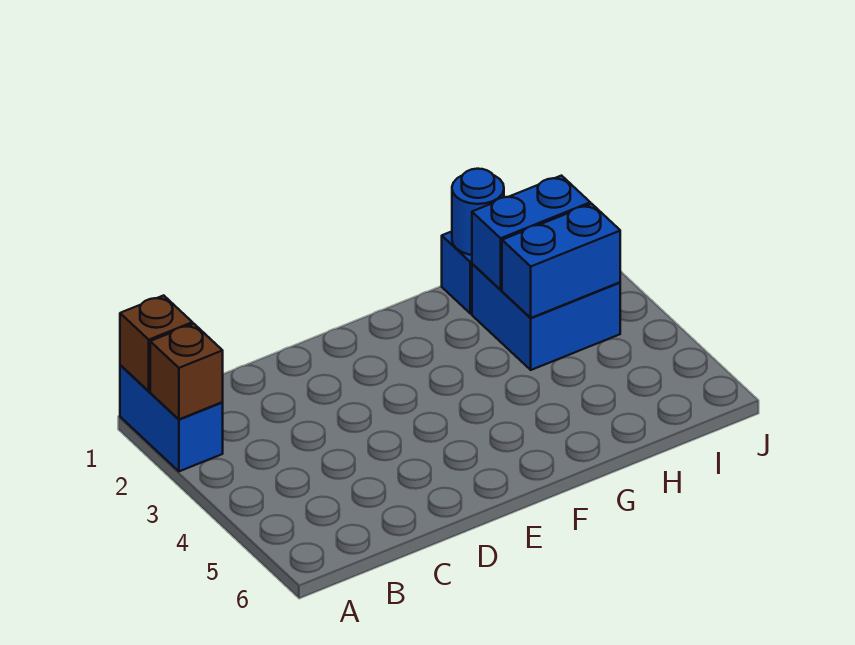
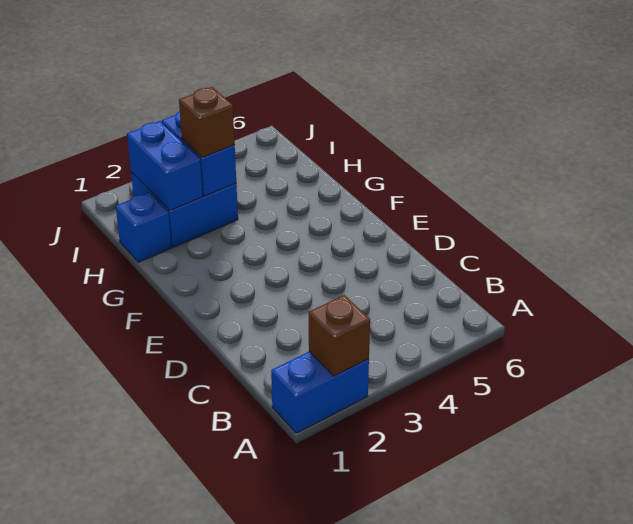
brown 1x1 brick [120,295,193,391] -> brown 1x1 brick moved to [179,87,235,157]
blue 1x1 round brick [452,169,504,255] -> none

